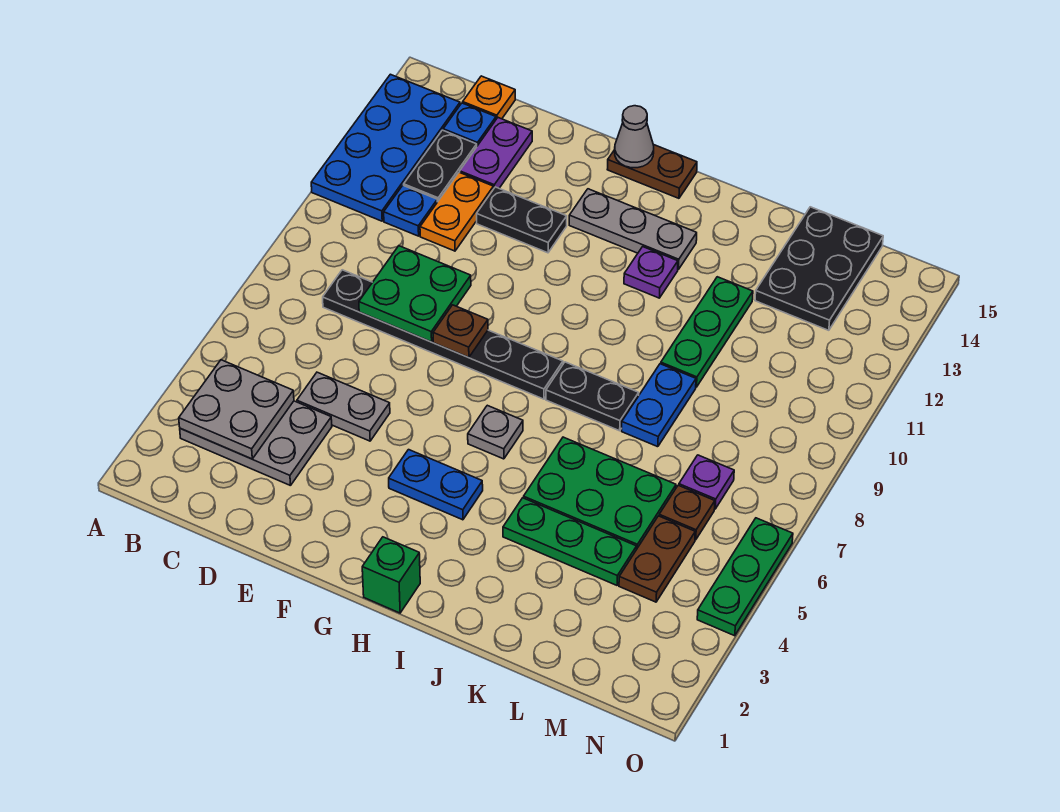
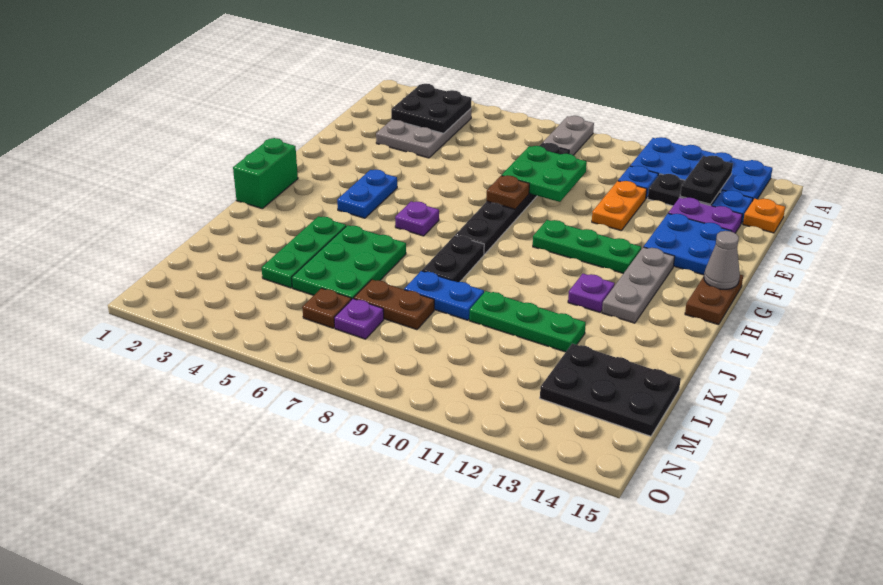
grey 2x2 plate [179,360,294,459] -> black 2x2 plate [391,84,472,133]
grey 1x2 plate [297,372,390,441] -> grey 1x2 plate moved to [543,116,594,155]
orange 1x2 plate [420,172,493,251] -> orange 1x2 plate turned to [592,181,647,231]
black 1x2 plate [477,187,567,253] -> black 1x2 plate moved to [680,156,733,204]
none -> blue 2x2 plate [644,213,731,275]
green 1x1 brick [362,537,420,613] -> green 1x2 brick [233,138,298,209]
grey 1x1 plate [468,405,523,459] -> purple 1x1 plate [395,201,439,236]
brown 1x2 plate [619,516,695,602] -> brown 1x2 plate moved to [354,280,434,330]
green 1x3 plate [697,518,793,636] -> green 1x3 plate moved to [533,220,641,274]

